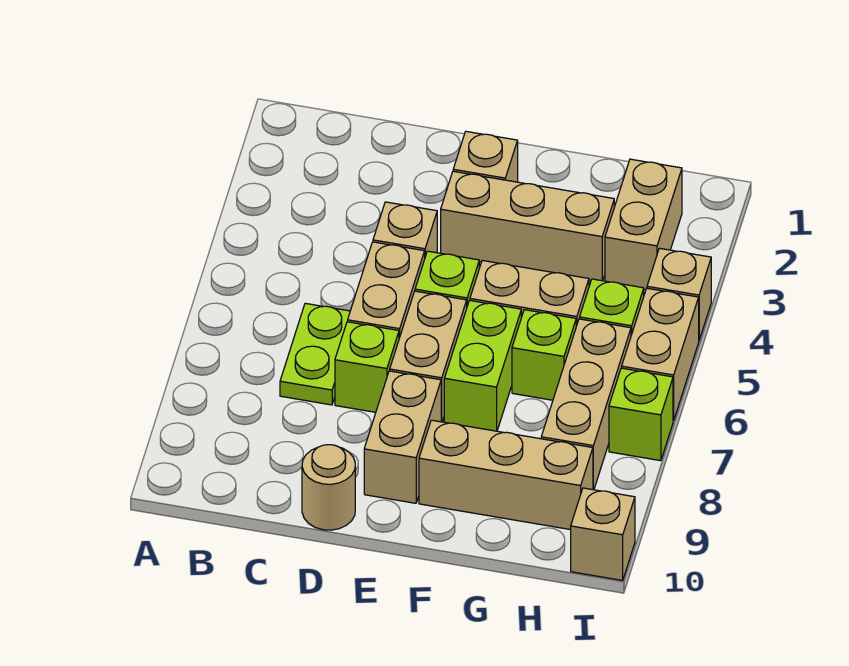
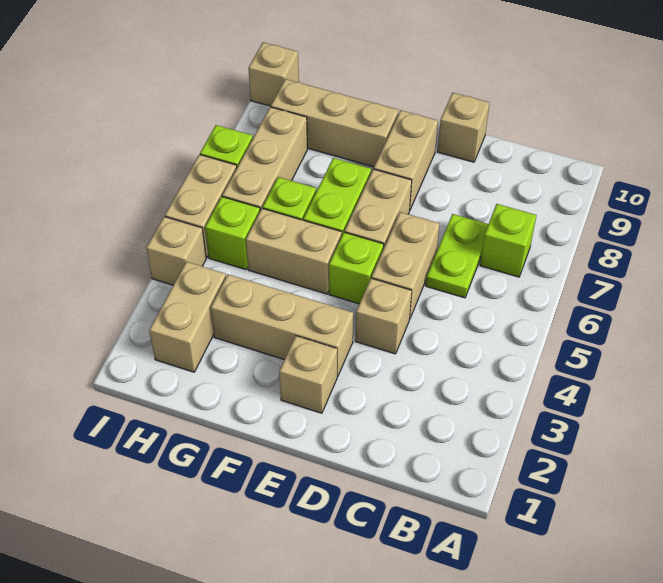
lime 1x1 brick [335,322,399,412] -> lime 1x1 brick moved to [480,204,536,277]
tan 1x1 round brick [302,445,355,530] -> tan 1x1 brick [437,93,490,162]

